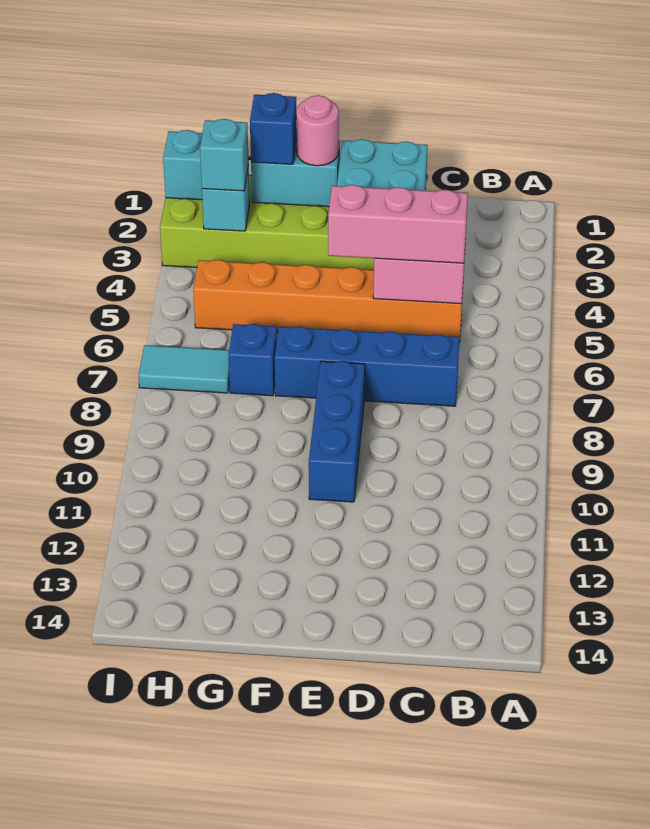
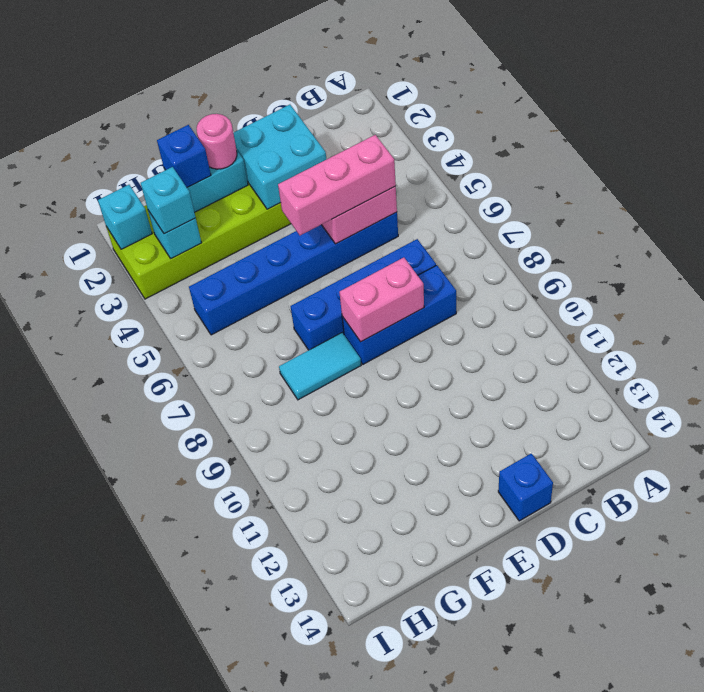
orange 1x6 brick [193,260,463,342] -> blue 1x6 brick [189,212,398,335]
none -> pink 1x2 brick [339,258,424,342]
blue 1x3 brick [309,361,365,502] -> blue 1x3 brick turned to [342,265,456,364]
blue 1x1 brick [228,324,277,396] -> blue 1x1 brick moved to [498,453,553,521]
cyan 1x2 tile [139,345,230,393] -> cyan 1x2 tile moved to [279,333,361,400]

